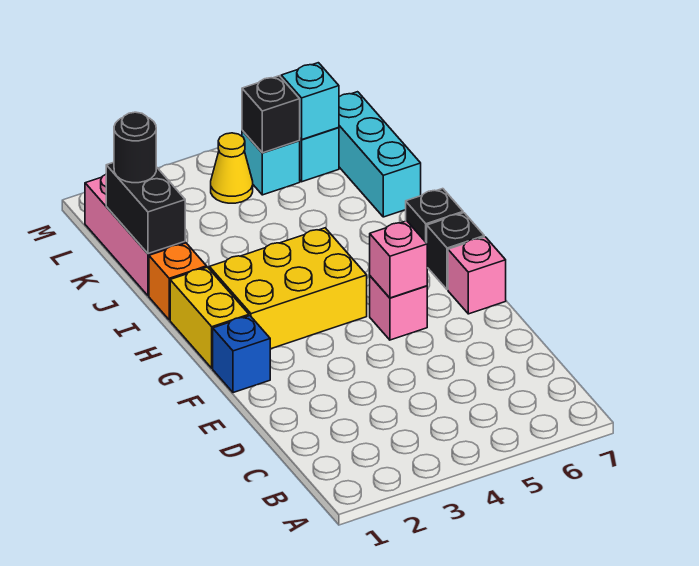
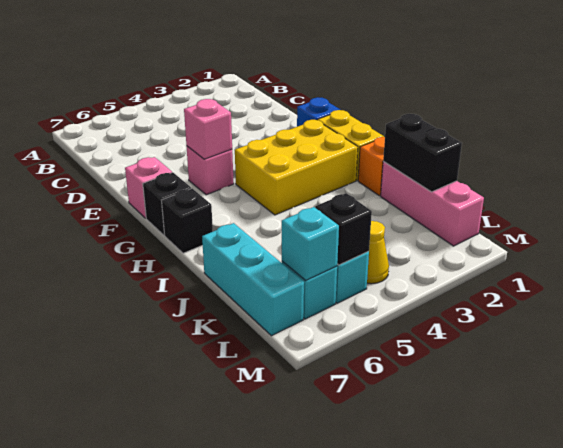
black 1x1 round brick [114,112,156,183] -> none

